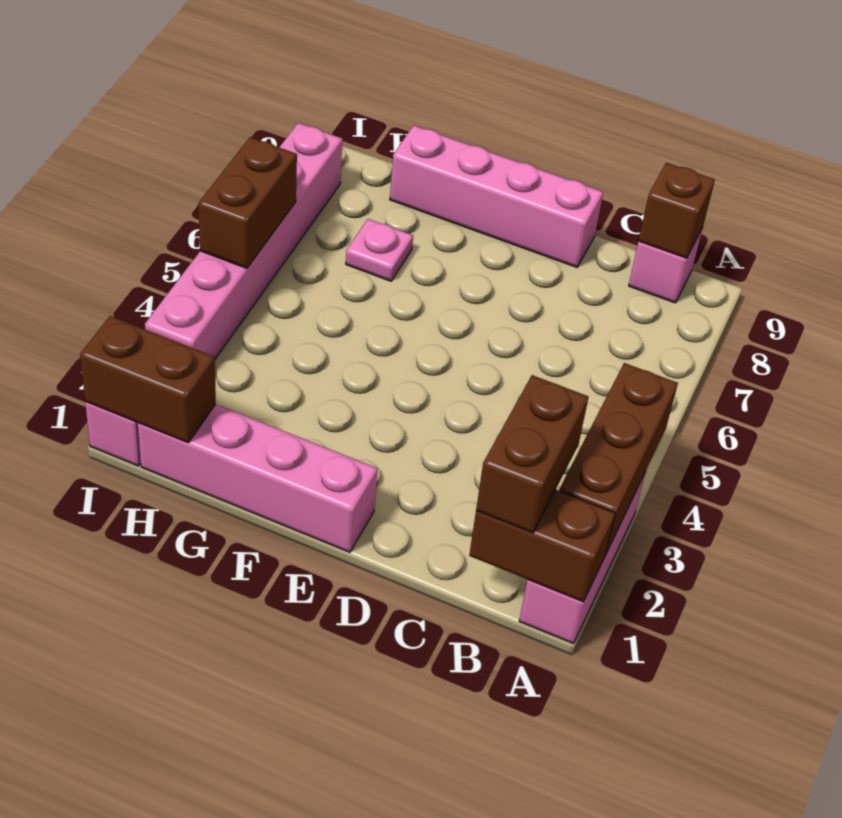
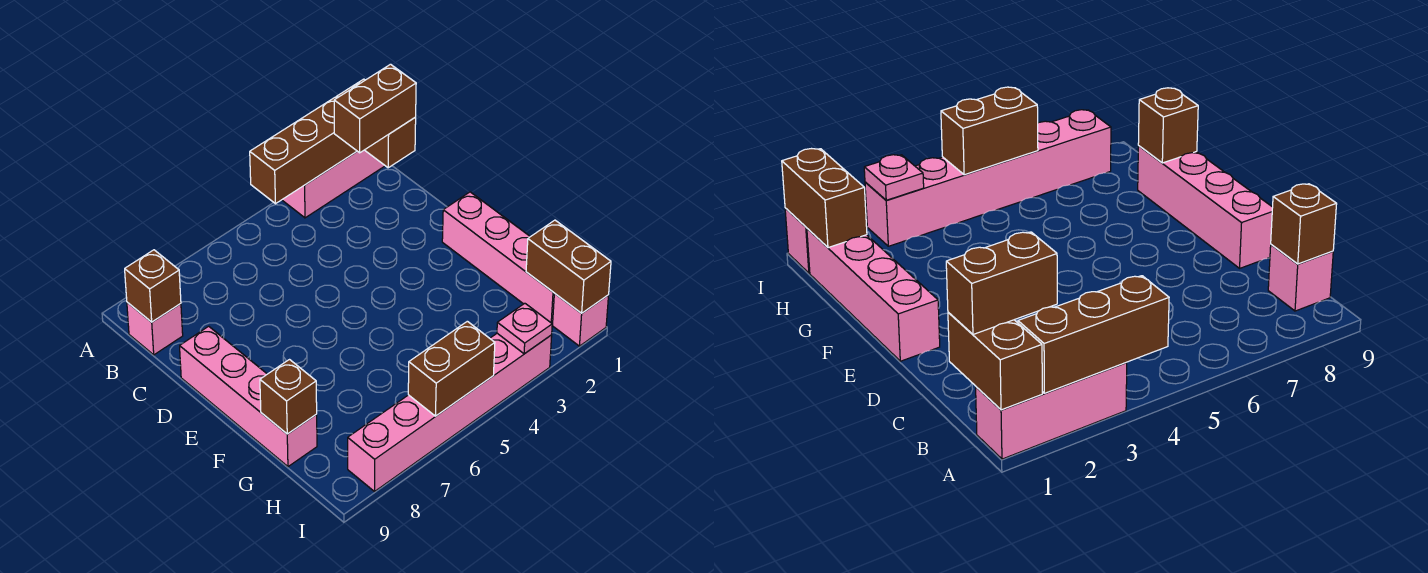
pink 1x1 plate [346,219,413,281] -> pink 1x1 plate moved to [497,303,552,354]
none -> brown 1x1 brick [260,360,317,434]

